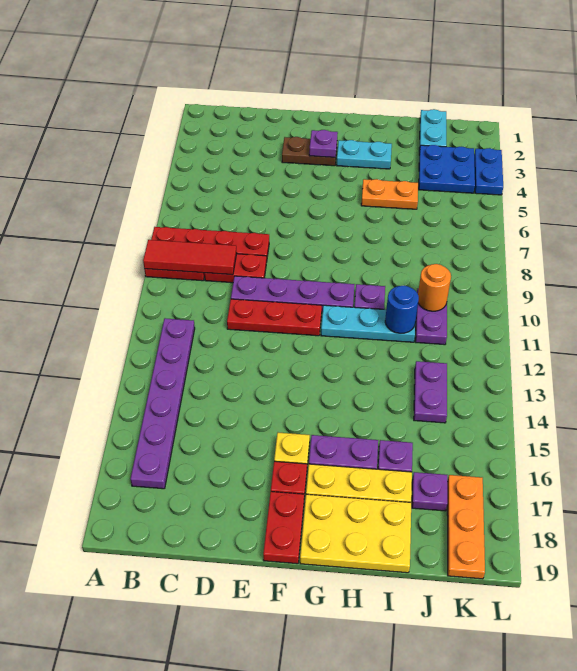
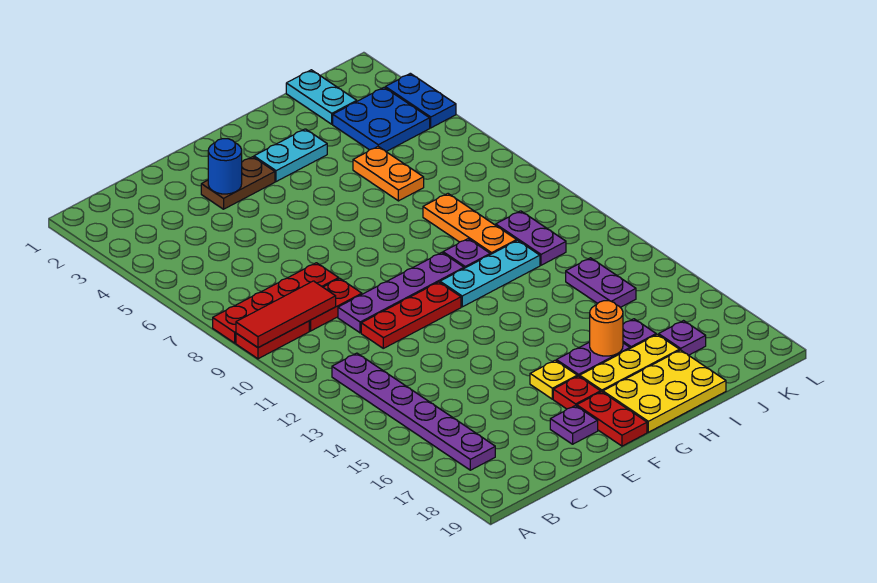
purple 1x1 plate [309,130,338,157] -> purple 1x1 plate moved to [550,406,598,444]
orange 1x2 plate [361,179,418,209] -> orange 1x2 plate turned to [353,147,424,201]
blue 1x1 round brick [385,285,419,333] -> blue 1x1 round brick moved to [208,139,242,194]
orange 1x1 round brick [418,264,451,311] -> orange 1x1 round brick moved to [590,301,623,356]
orange 1x3 plate [447,475,485,579] -> orange 1x3 plate moved to [423,194,517,254]

